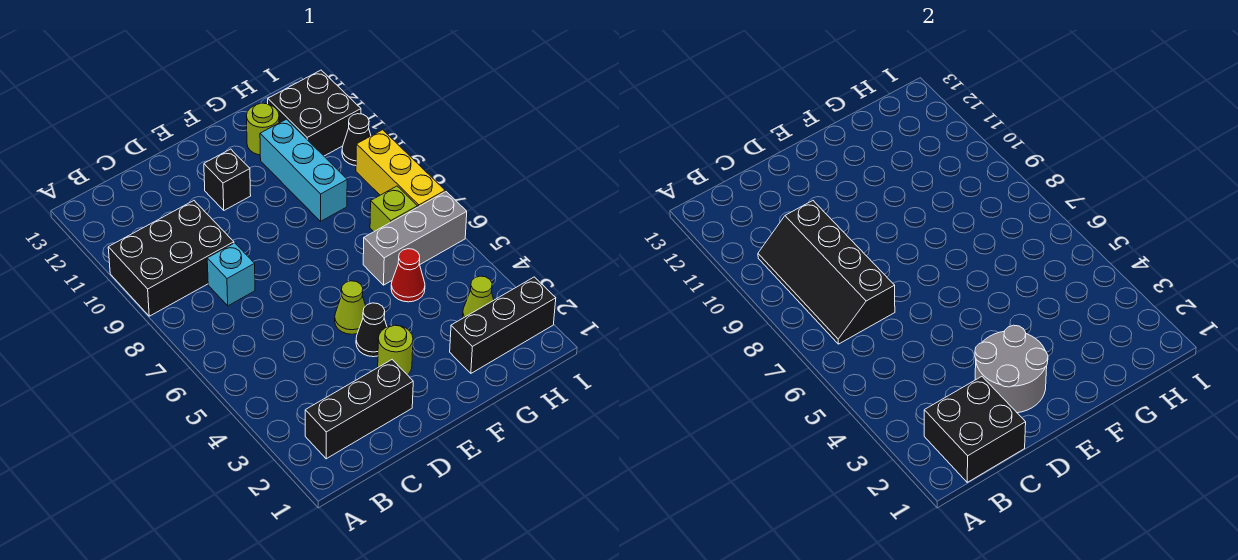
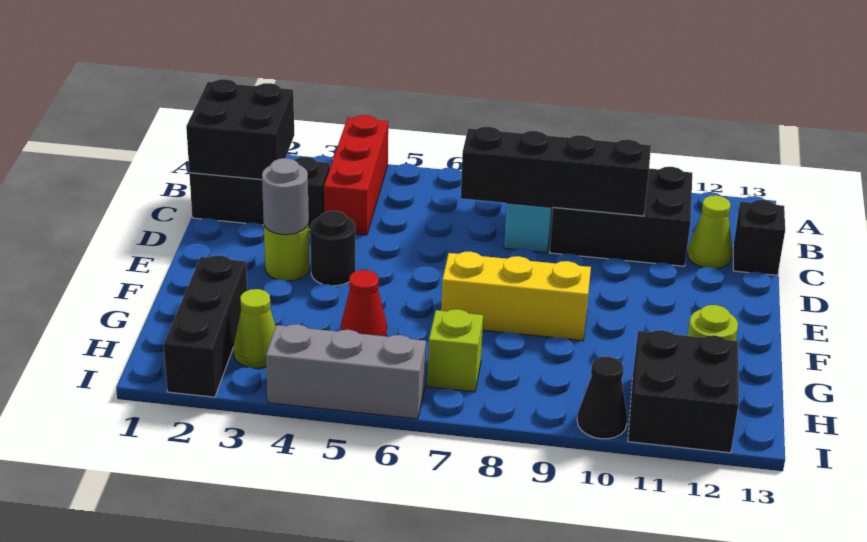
none -> red 1x3 brick [324,115,388,235]
black 2x3 brick [108,201,234,316] -> black 2x3 brick turned to [550,167,692,266]
black 1x3 brick [305,360,413,459] -> black 1x3 brick turned to [189,157,330,230]
grey 2x2 round brick [975,325,1048,413] -> grey 1x1 round brick [262,158,309,235]
black 1x1 cone [356,303,387,357] -> black 1x1 round brick [310,211,355,286]
lime 1x1 cone [335,281,366,334] -> lime 1x1 cone moved to [688,195,732,269]
black 1x1 brick [204,149,251,210] -> black 1x1 brick moved to [733,200,785,275]
grey 1x3 brick [363,192,467,285] -> grey 1x3 brick turned to [266,324,426,419]
cyan 1x3 brick [260,119,347,221] -> none
yellow 1x3 brick [356,130,445,207] -> yellow 1x3 brick moved to [441,252,591,341]

